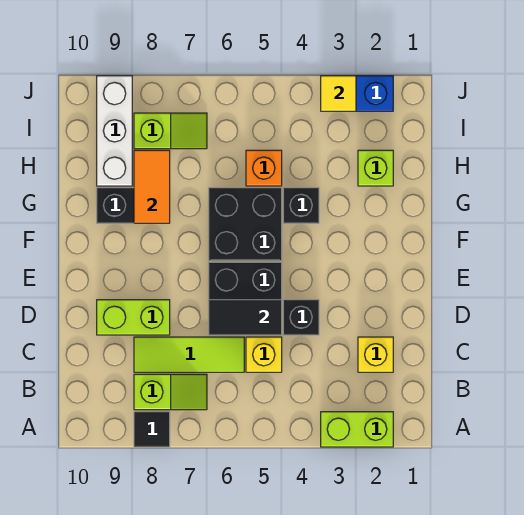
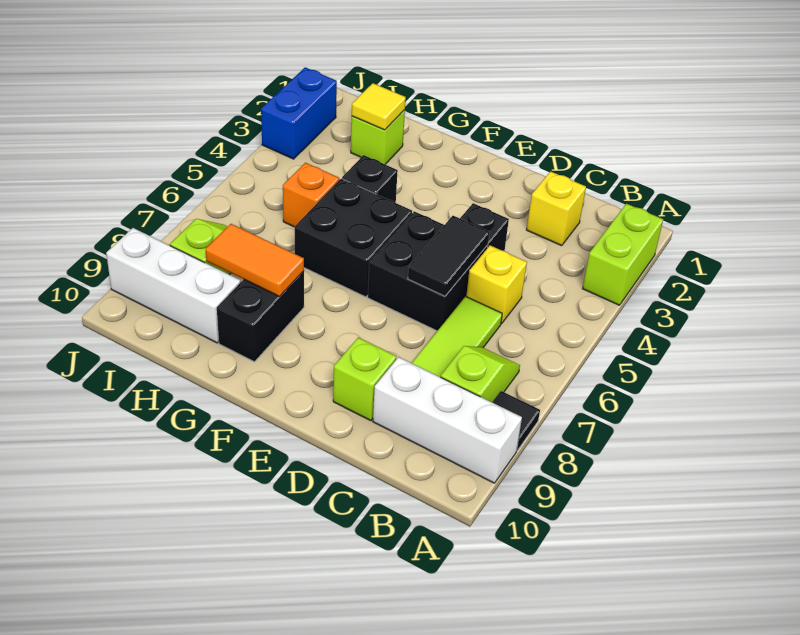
none -> white 1x3 brick [373,357,522,483]
lime 1x2 brick [97,300,170,335] -> lime 1x1 brick [333,337,396,421]
yellow 1x1 tile [321,76,356,111] -> yellow 1x1 tile moved to [352,83,406,130]

